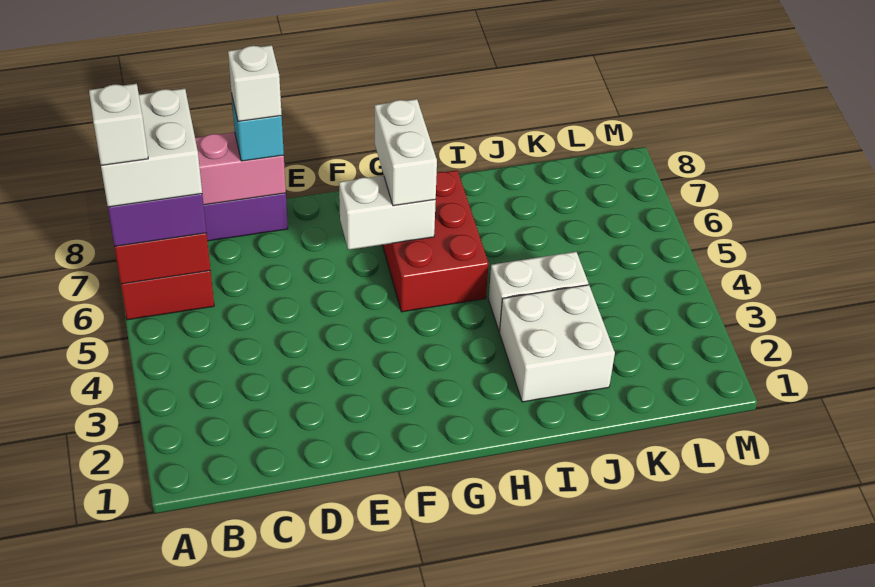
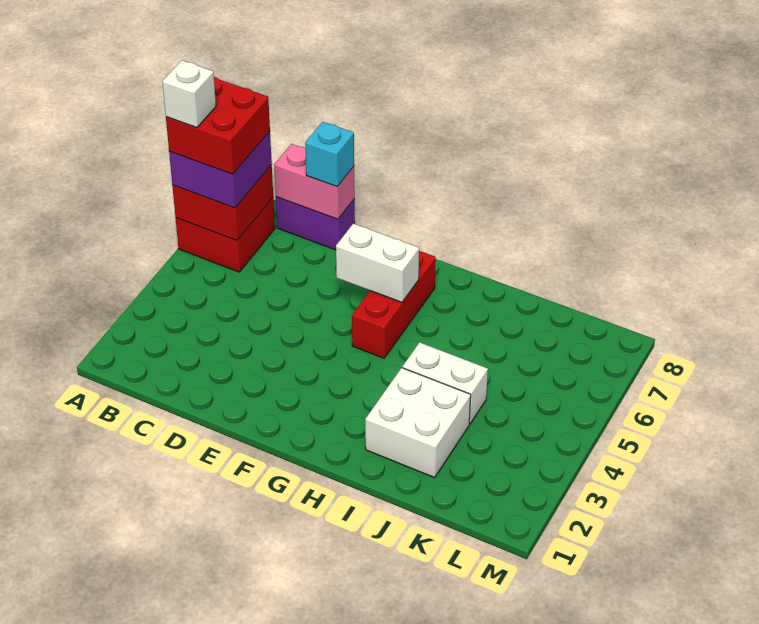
white 2x2 brick [101,89,202,207] -> red 2x2 brick [166,77,270,174]
white 1x1 brick [228,45,282,121] -> none
red 2x3 brick [383,170,489,312] -> red 1x3 brick [352,251,436,358]
white 1x2 brick [375,99,437,206] -> none

